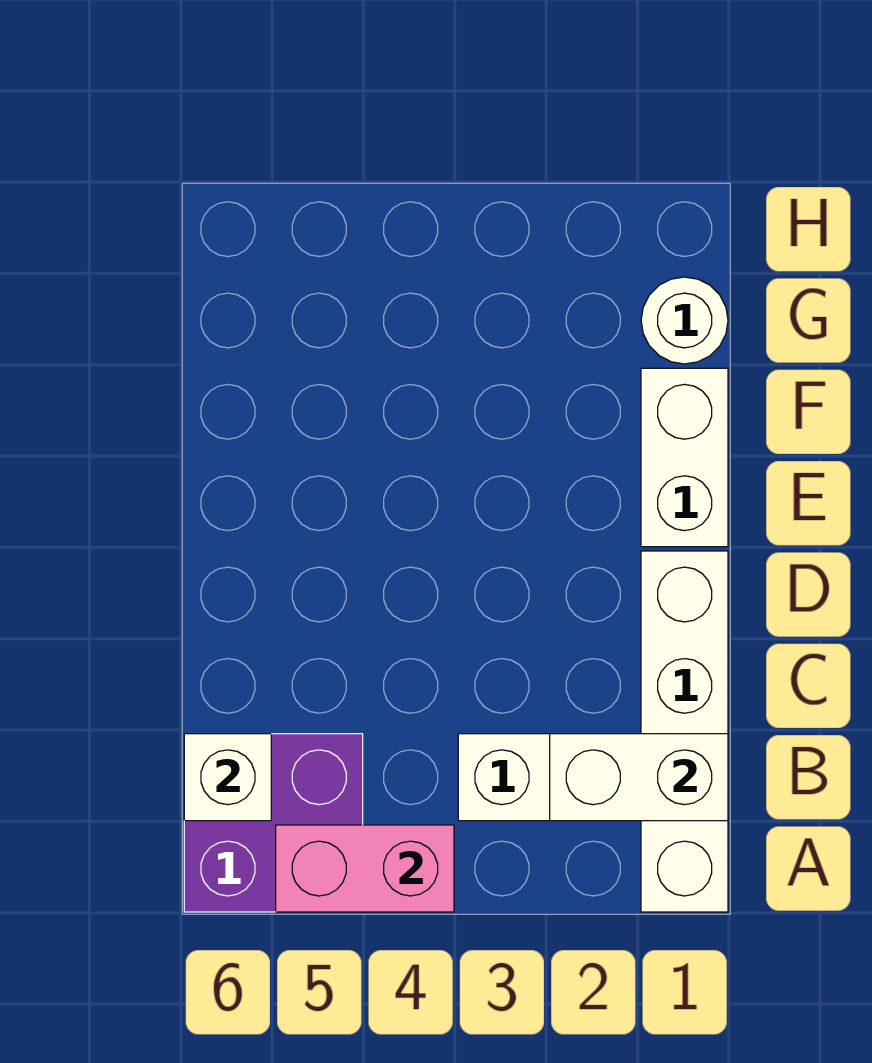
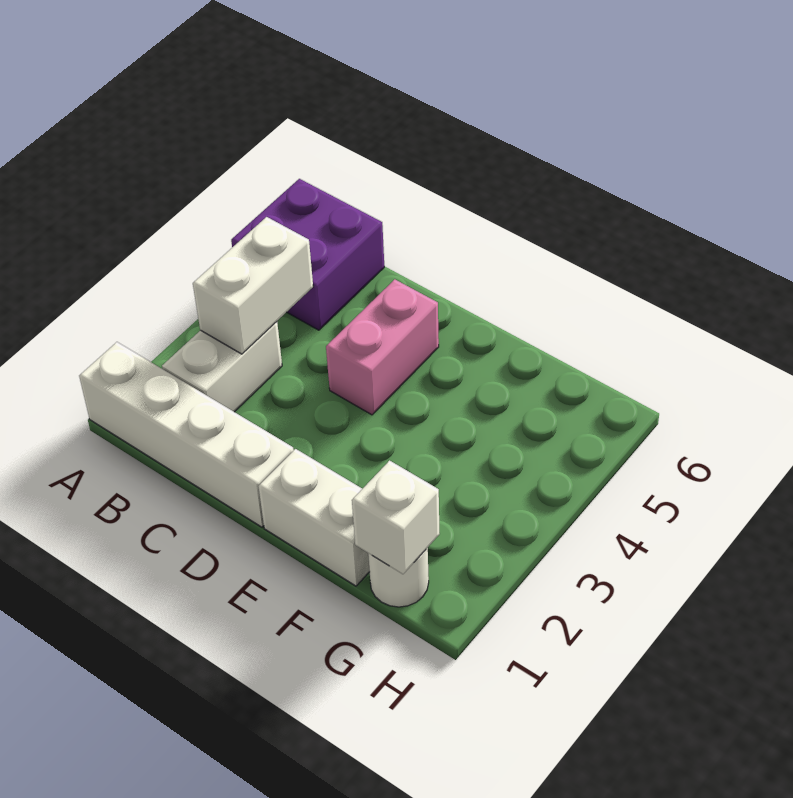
pink 1x2 brick [276,825,454,912] -> pink 1x2 brick moved to [326,279,439,415]
white 1x2 brick [550,734,728,821] -> white 1x2 brick moved to [193,217,313,354]
white 1x1 brick [184,734,271,821] -> white 1x1 brick moved to [352,461,440,574]

